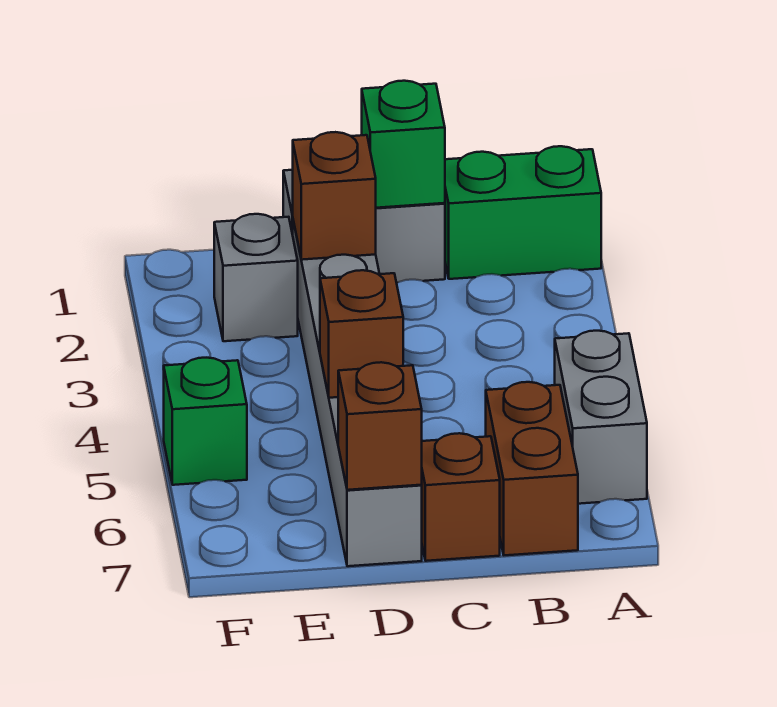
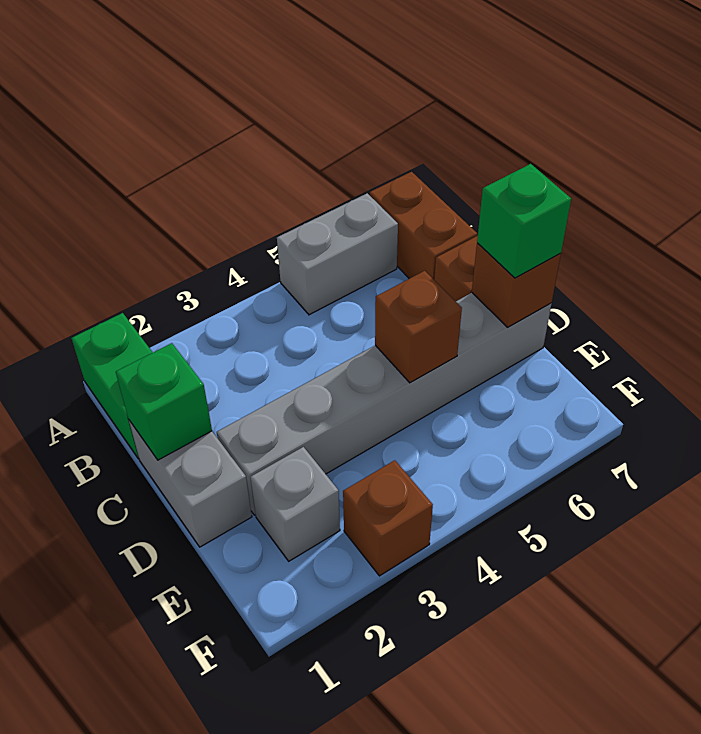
brown 1x2 brick [486,382,578,555] -> brown 1x2 brick turned to [370,172,477,279]
brown 1x1 brick [292,132,376,260] -> brown 1x1 brick moved to [343,460,433,576]
green 1x1 brick [164,358,247,485] -> green 1x1 brick moved to [477,164,571,278]

